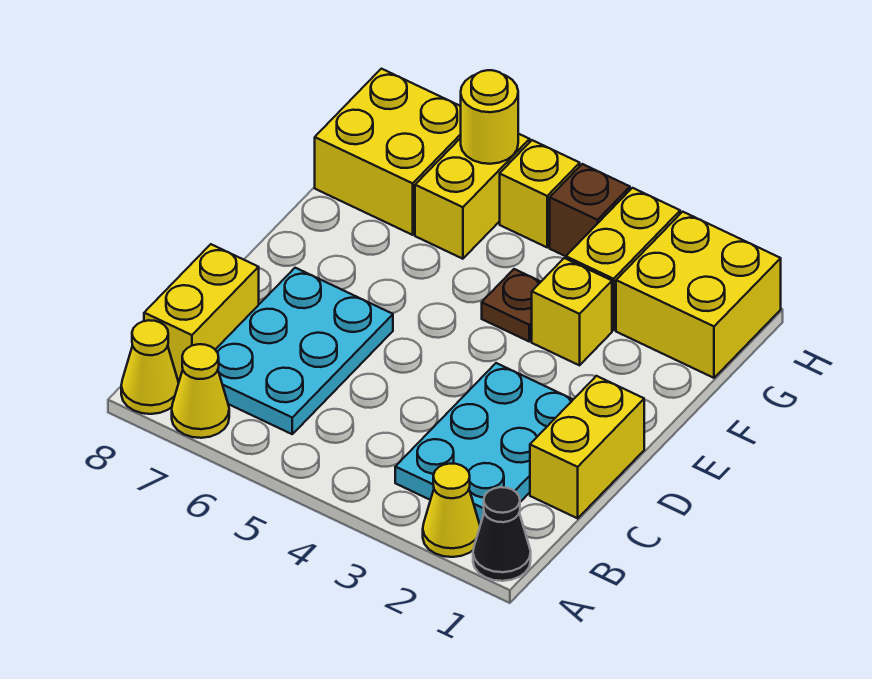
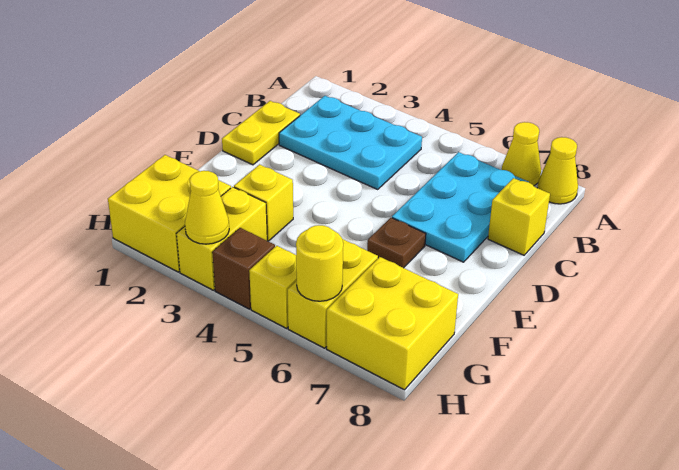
black 1x1 cone [473,487,531,581] -> none
yellow 1x1 cone [423,464,480,557] -> yellow 1x1 cone moved to [185,171,229,244]
cyan 2x3 plate [395,363,573,524] -> cyan 2x3 plate turned to [279,96,422,189]
yellow 1x2 brick [144,244,259,380] -> yellow 1x1 brick [488,178,550,255]
yellow 1x2 brick [530,376,644,518] -> yellow 1x2 plate [222,101,300,165]
brown 1x1 plate [482,269,541,341] -> brown 1x1 plate moved to [367,218,426,268]

